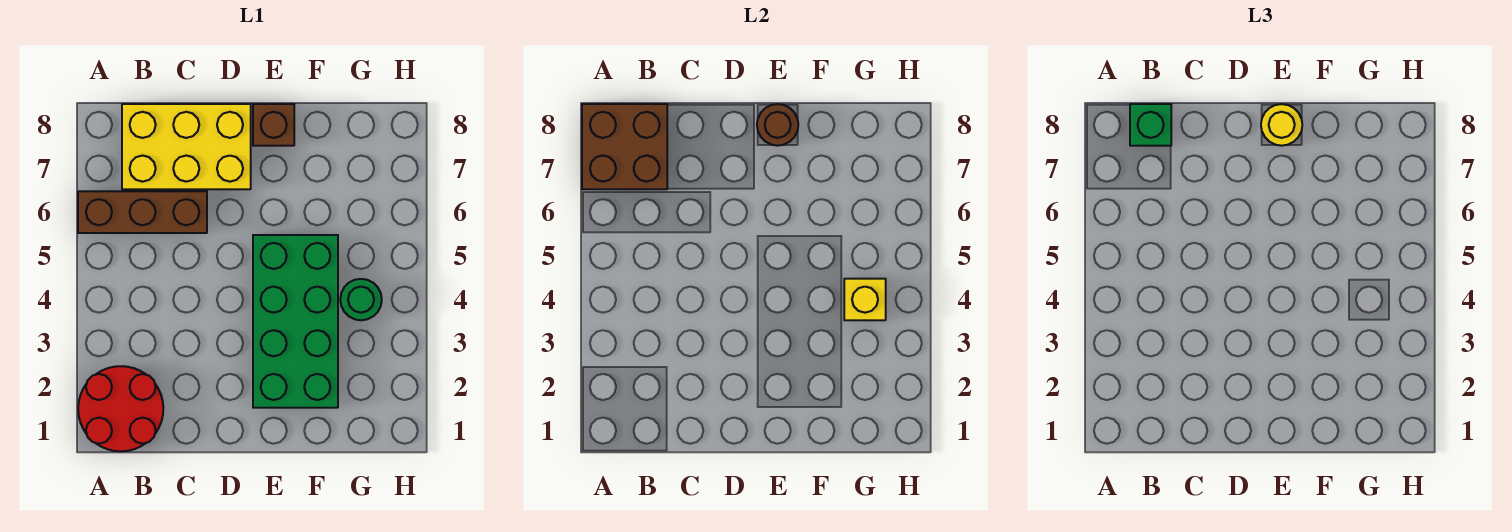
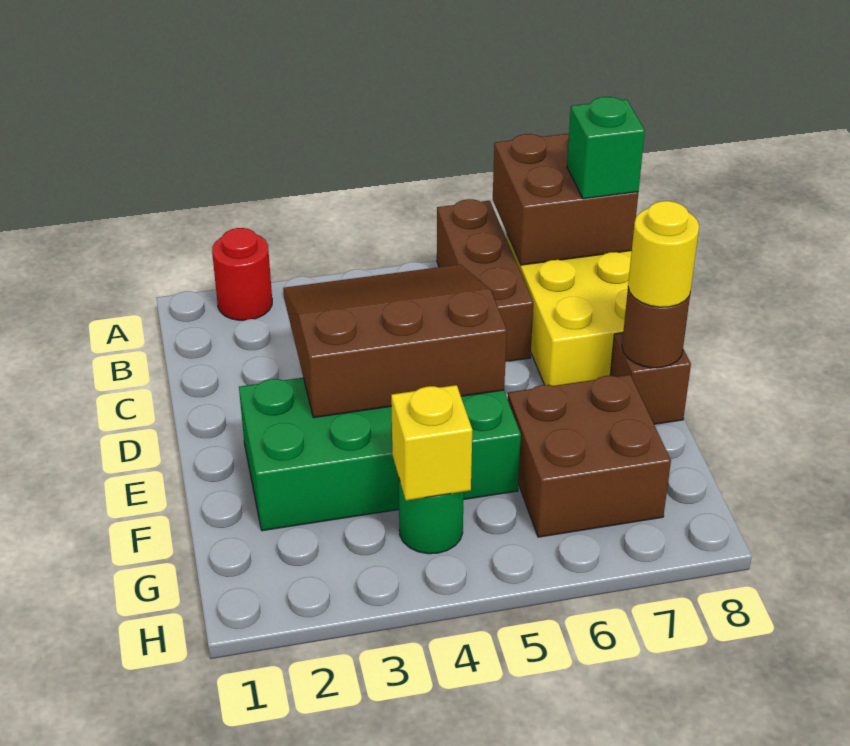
red 2x2 round brick [78,366,163,451] -> red 1x1 round brick [212,228,272,320]
none -> brown 3x3 slope [283,264,507,418]
none -> brown 2x2 brick [508,375,671,537]

